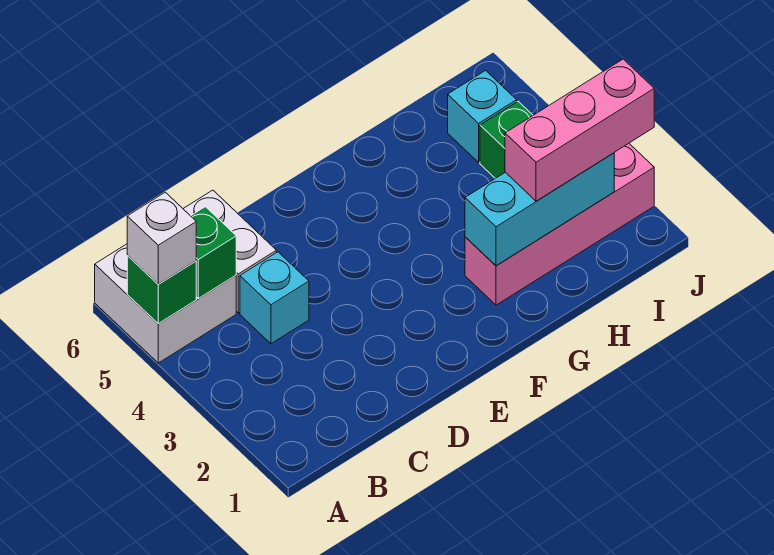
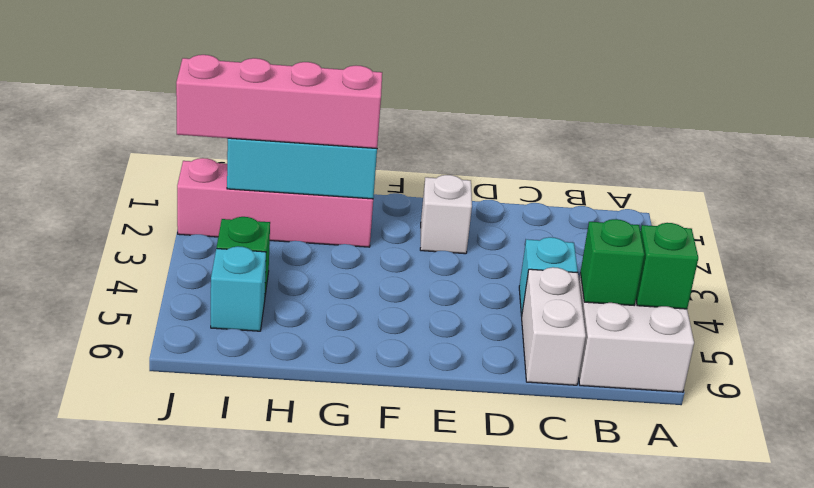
white 1x1 brick [127,192,196,284] -> white 1x1 brick moved to [420,175,472,254]
pink 1x3 brick [505,59,654,201] -> pink 1x4 brick [176,55,382,148]

